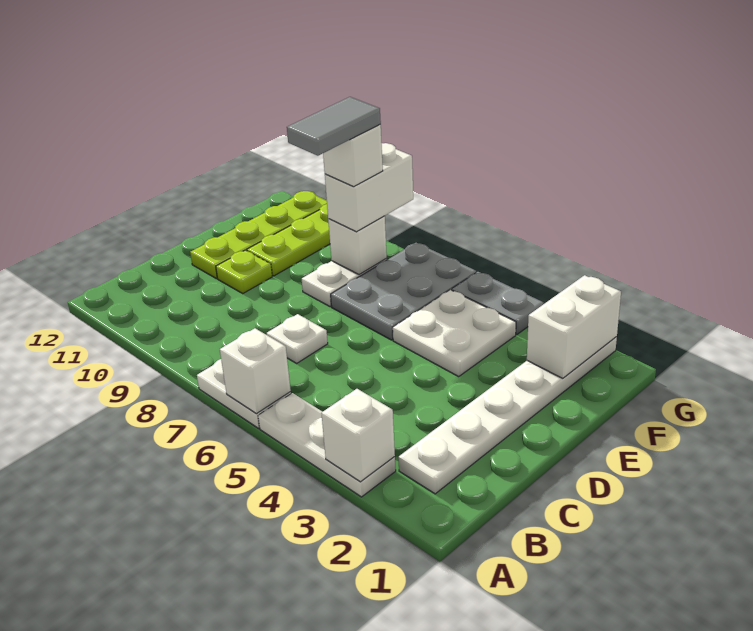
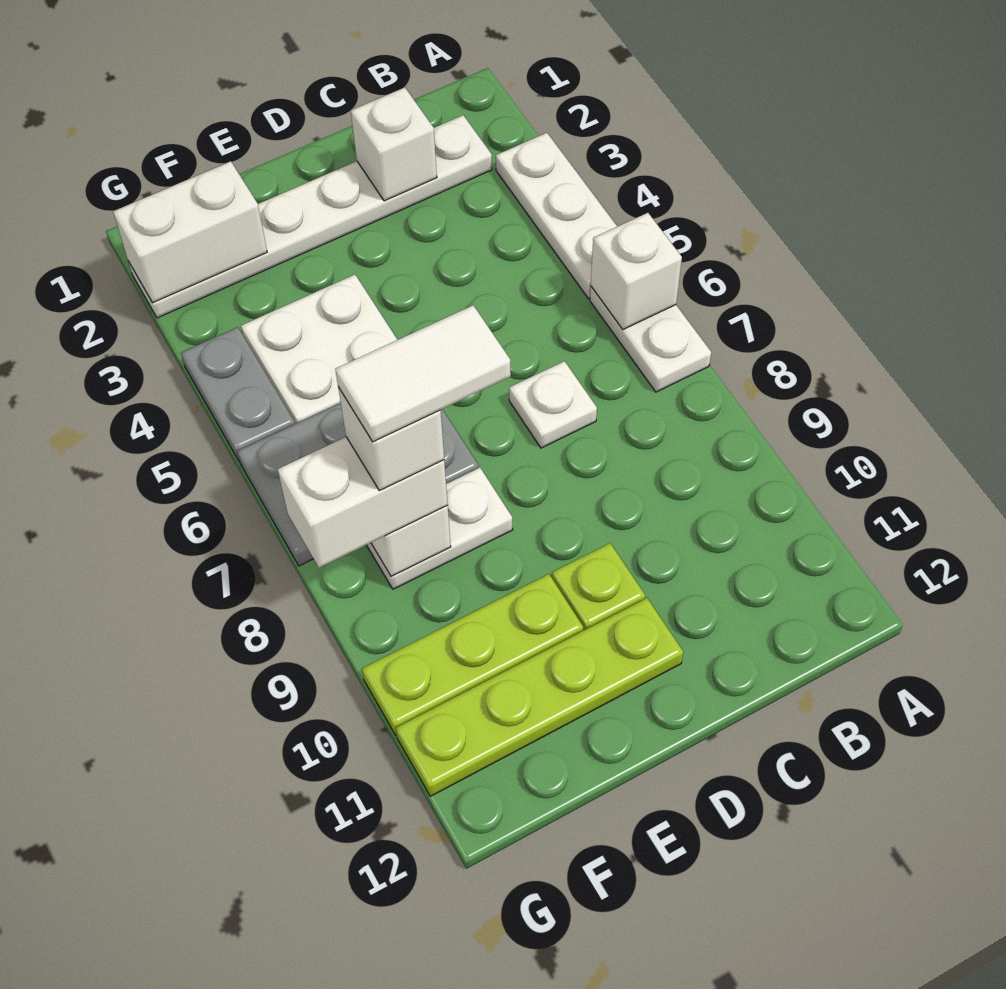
white 1x1 brick [321,389,395,482] -> white 1x1 brick moved to [351,87,437,201]
grey 1x2 tile [287,97,381,156] -> white 1x2 tile [335,305,511,442]

